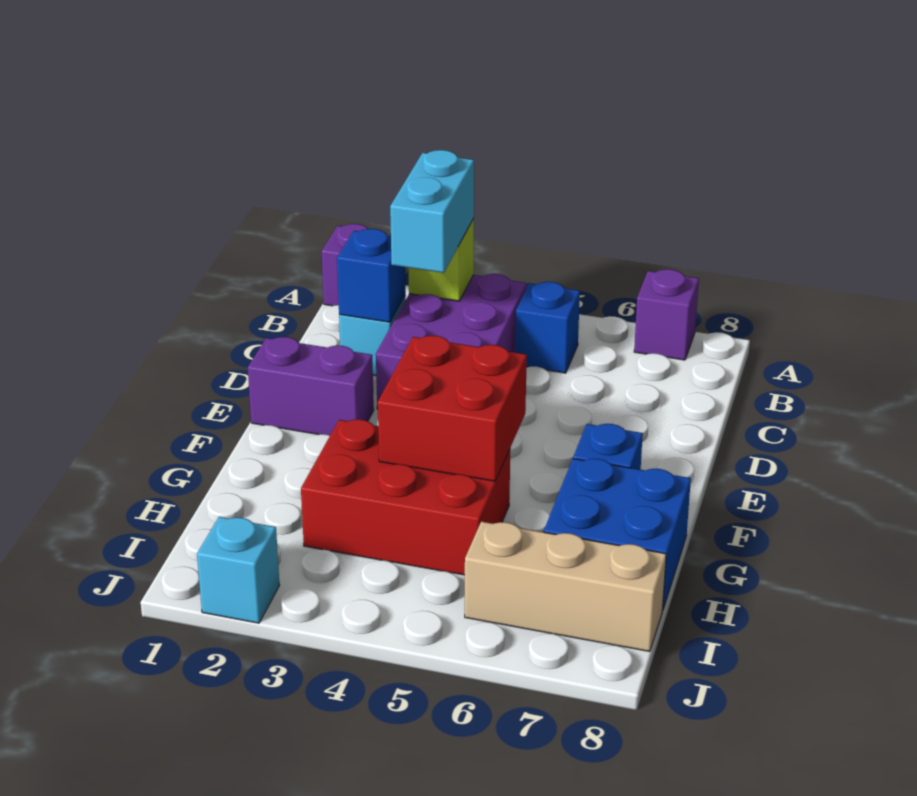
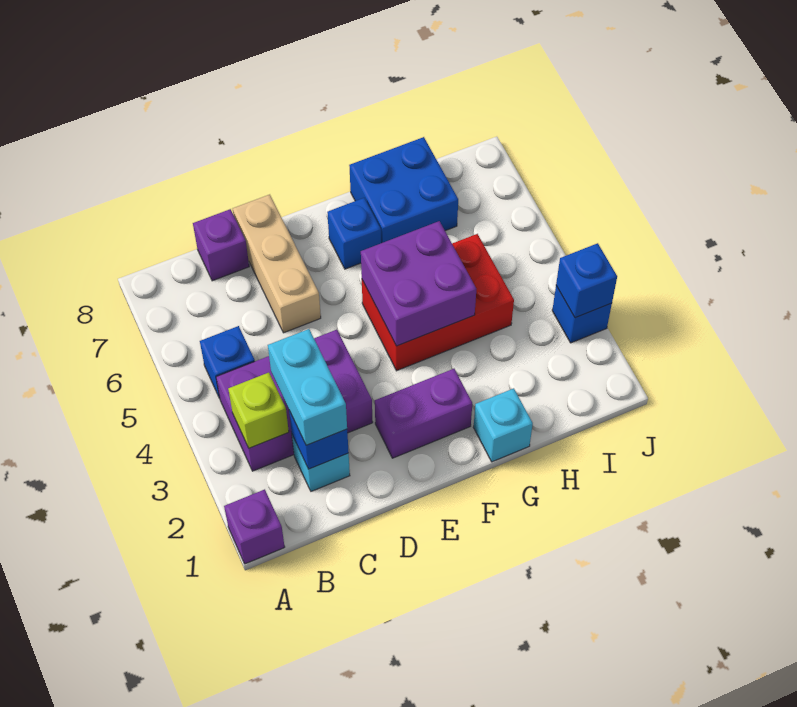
purple 1x1 brick [634,269,699,360] -> purple 1x1 brick moved to [193,209,249,281]
cyan 1x2 brick [390,150,474,273] -> cyan 1x2 brick turned to [268,329,347,445]
purple 1x2 brick [248,337,374,435] -> purple 1x2 brick turned to [375,369,472,458]
red 2x2 brick [378,336,527,481] -> purple 2x2 brick [361,221,476,346]
red 2x3 brick [301,419,510,575] -> red 2x3 brick turned to [362,234,514,371]
tan 1x3 brick [465,522,666,651] -> tan 1x3 brick moved to [233,195,321,333]
cyan 1x1 brick [197,517,280,623] -> cyan 1x1 brick moved to [473,388,533,462]
none -> blue 1x1 brick [552,286,612,343]
none -> blue 1x1 brick [556,243,617,318]

